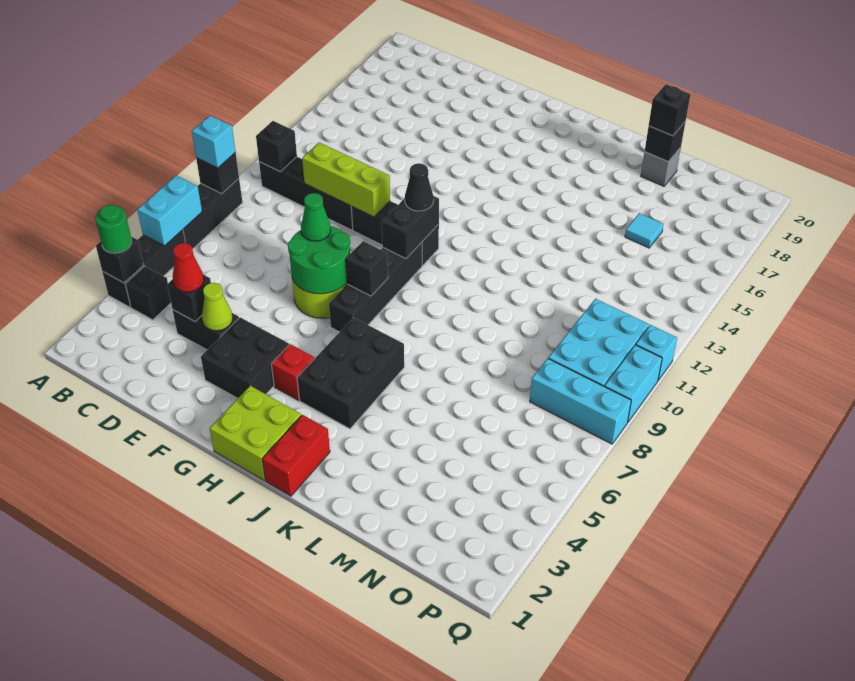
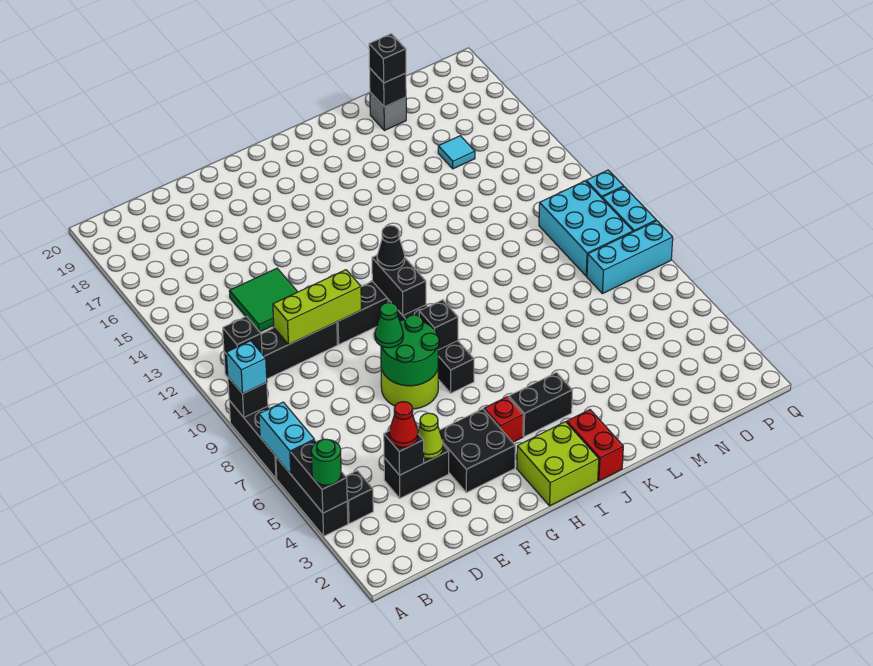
black 1x1 brick [96,237,143,283] -> black 1x2 brick [291,440,347,513]
none -> green 2x2 tile [230,268,297,332]
black 2x3 brick [297,318,404,429] -> black 1x2 brick [509,373,572,437]

